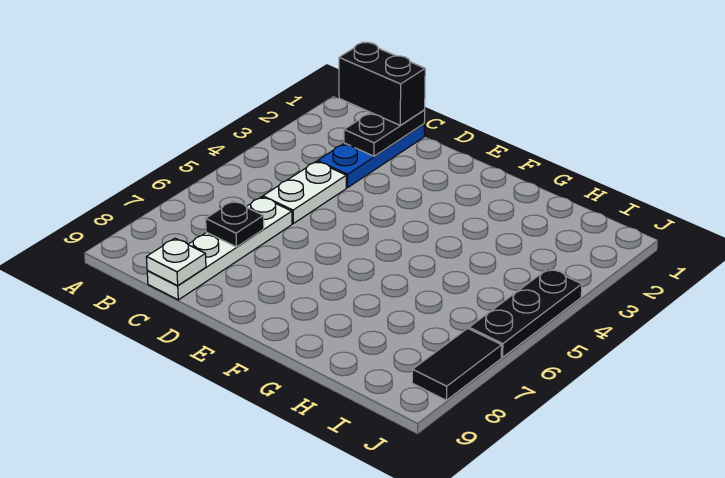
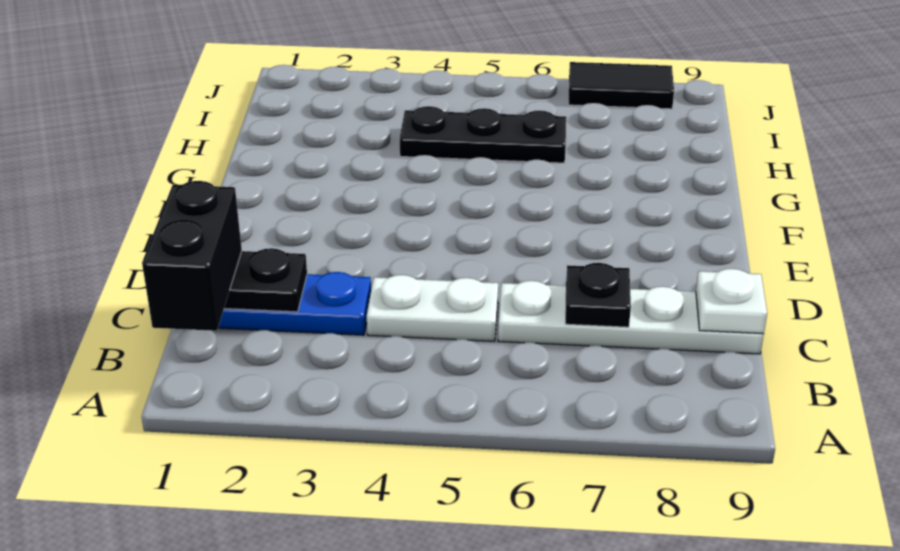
black 1x3 plate [469,268,582,358] -> black 1x3 plate moved to [400,106,566,163]

